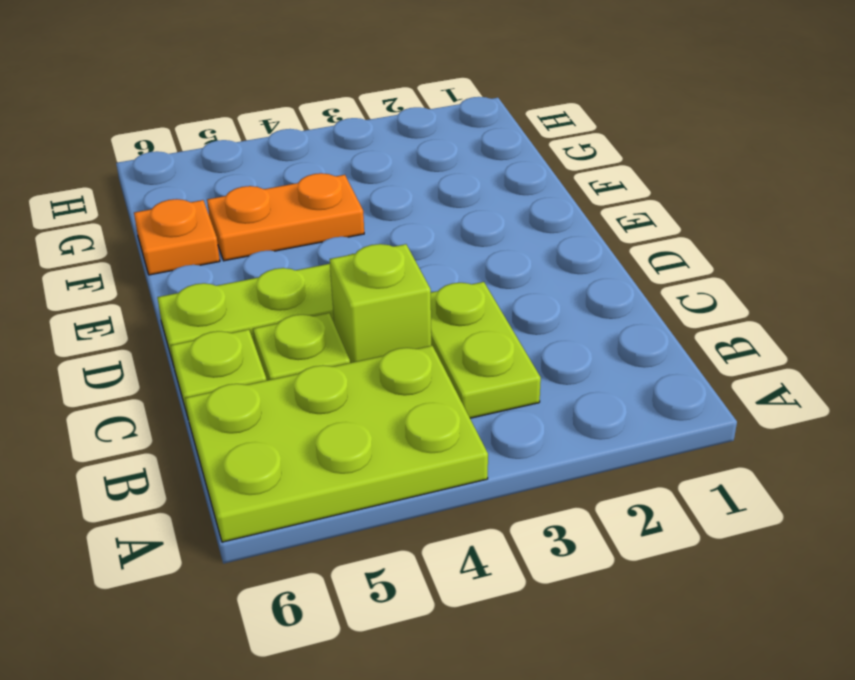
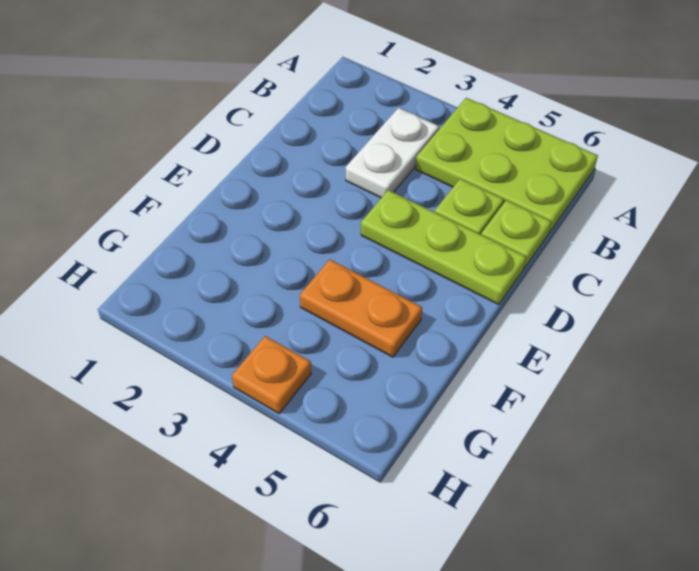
lime 1x2 plate [431,282,541,418] -> white 1x2 plate [346,108,439,198]
lime 1x1 brick [330,244,431,363] -> none
orange 1x1 plate [134,199,220,275] -> orange 1x1 plate moved to [232,336,311,413]

